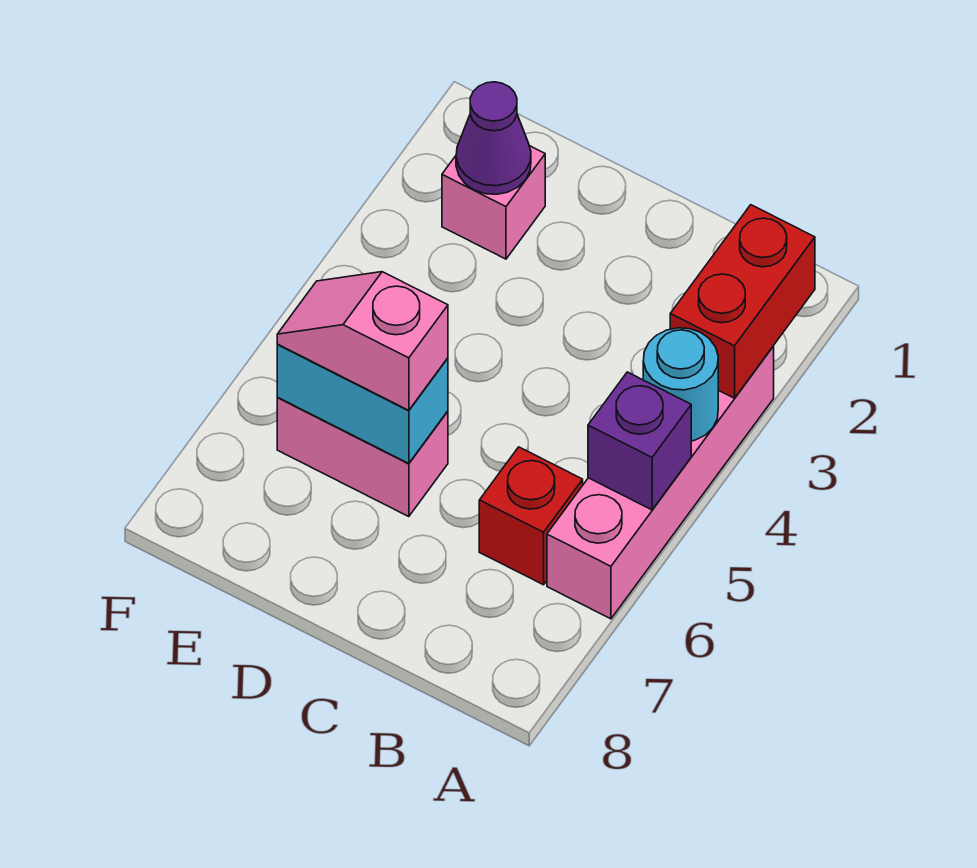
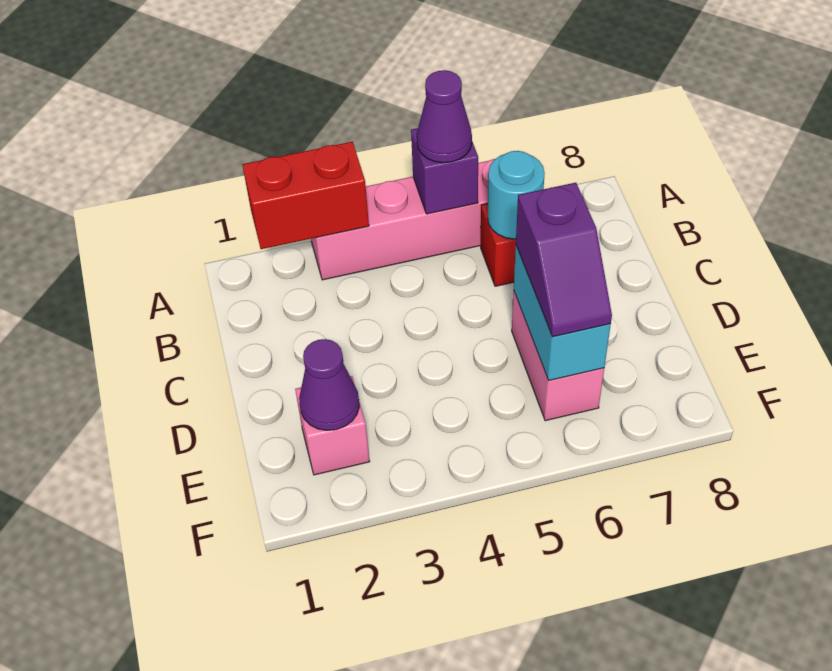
cyan 1x1 round brick [643,328,718,441] -> cyan 1x1 round brick moved to [488,151,545,239]
none -> purple 1x1 cone [417,70,472,163]
pink 1x2 slope [277,272,448,410] -> purple 1x2 slope [516,183,612,337]

